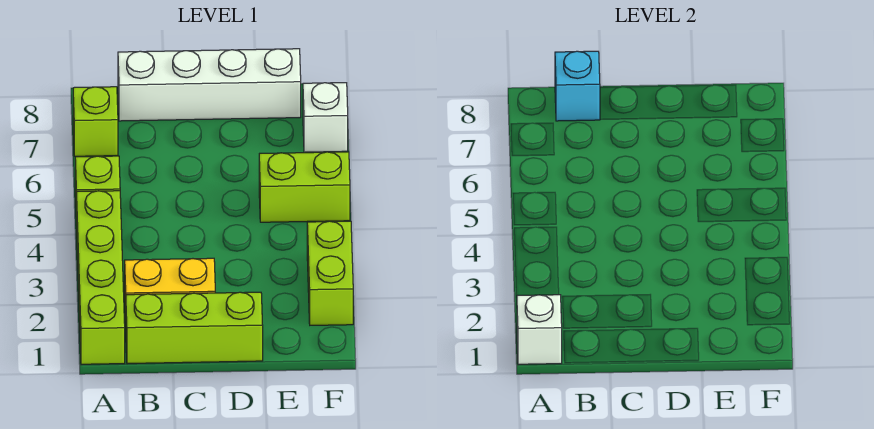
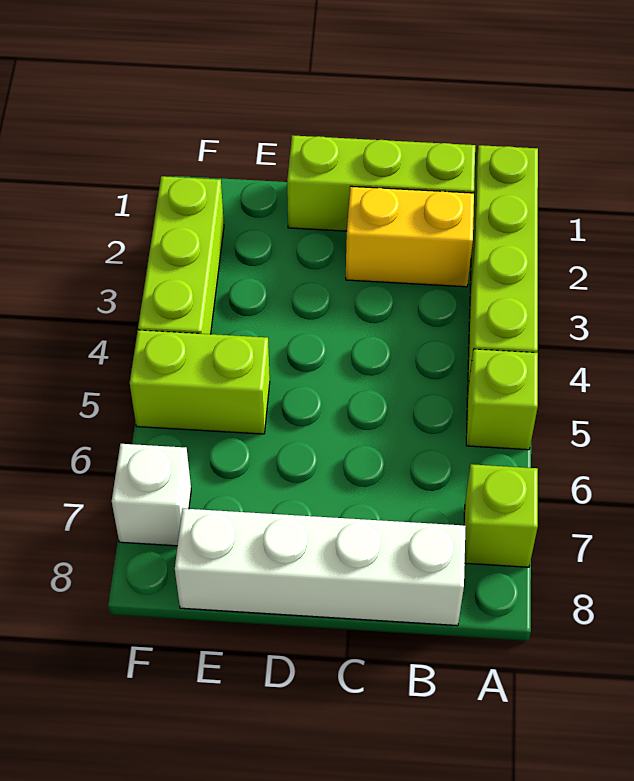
white 1x1 brick [517,295,562,364] -> none
cyan 1x1 brick [555,51,600,121] -> none
lime 1x2 brick [307,221,353,325] -> lime 1x3 brick [138,176,224,334]

